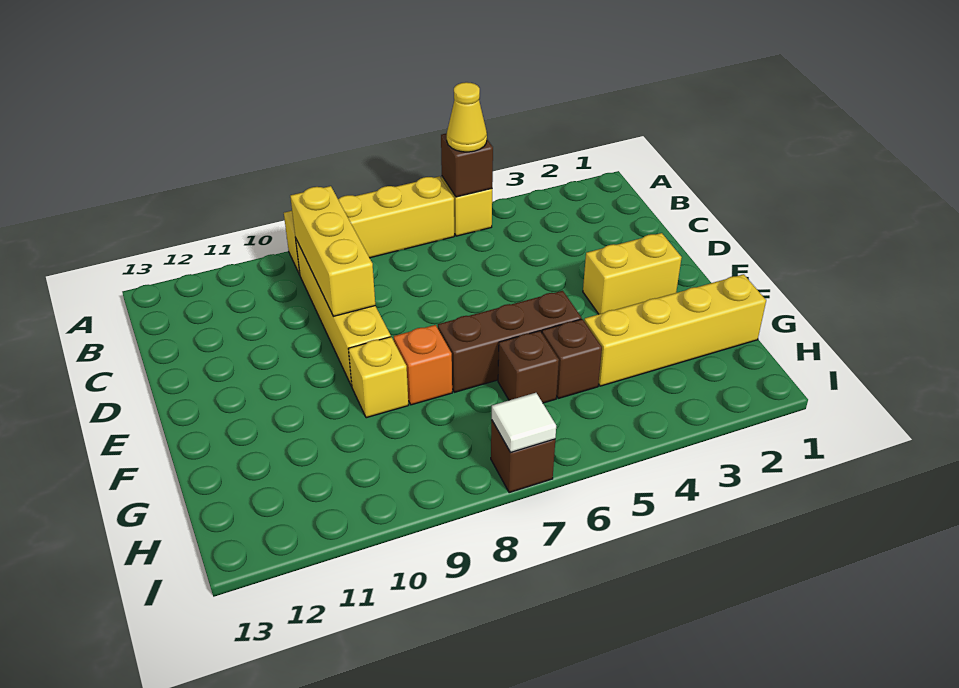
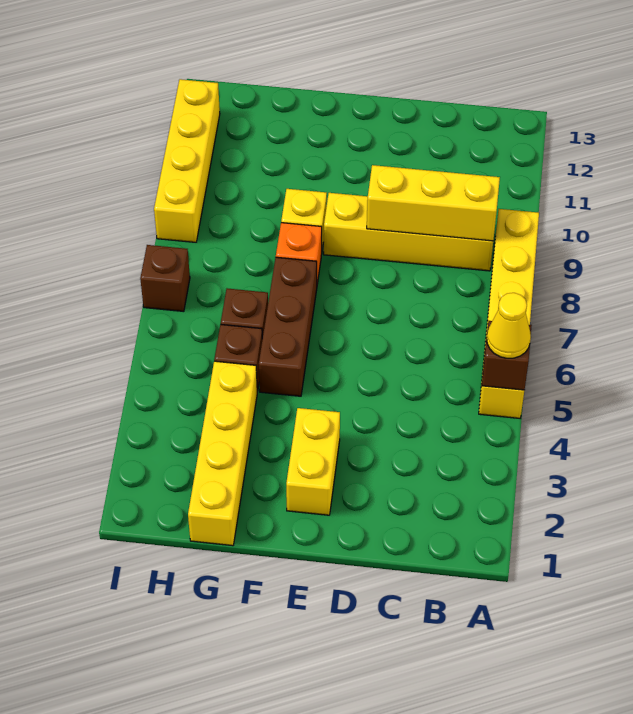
white 1x1 tile [492,393,556,453] -> none
none -> yellow 1x4 brick [154,79,220,242]

